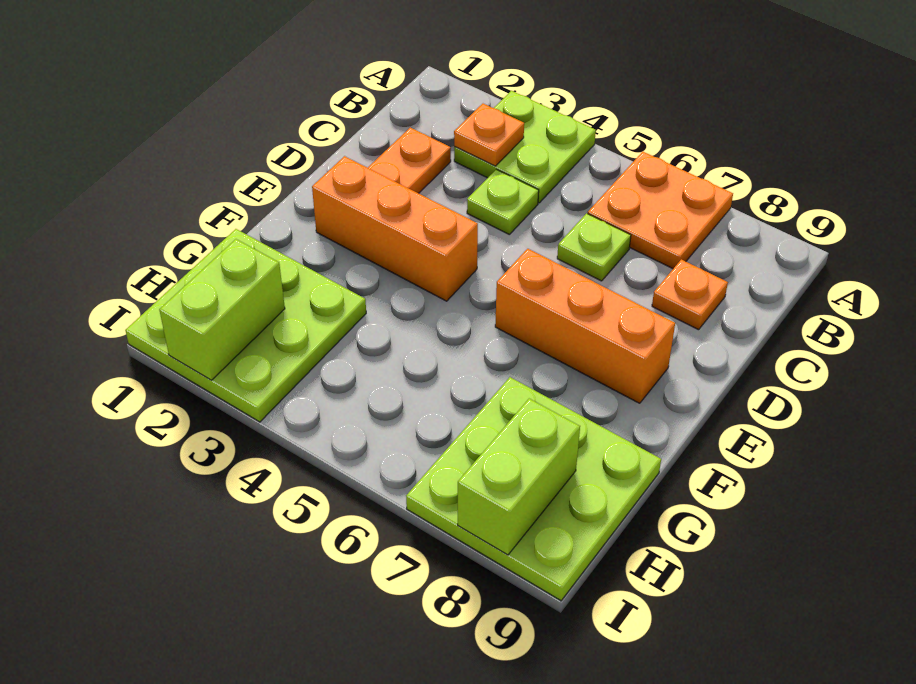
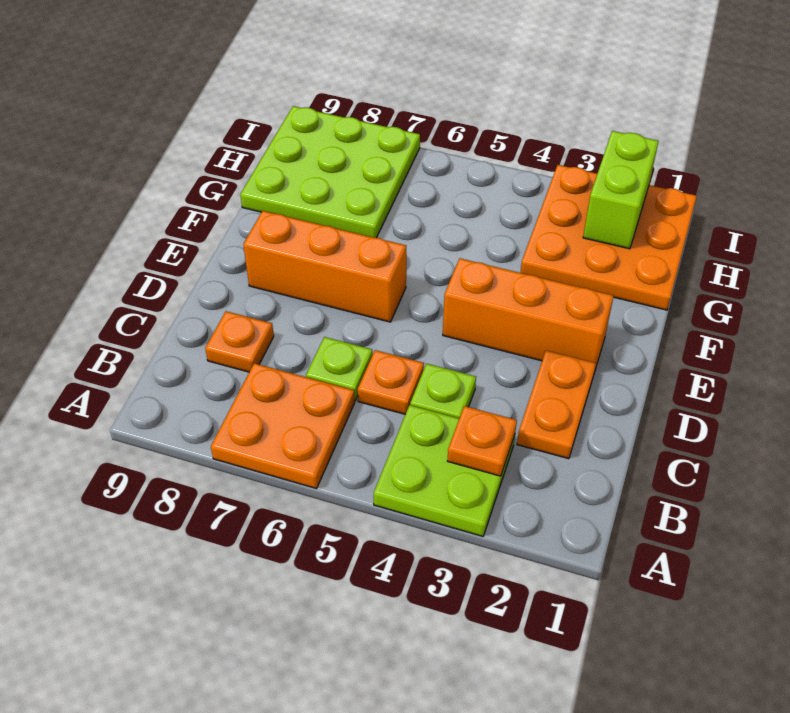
none -> orange 1x1 plate [358,350,424,414]
lime 3x3 plate [125,229,366,422] -> orange 3x3 plate [520,165,697,310]
lime 1x2 brick [458,399,580,555] -> none

